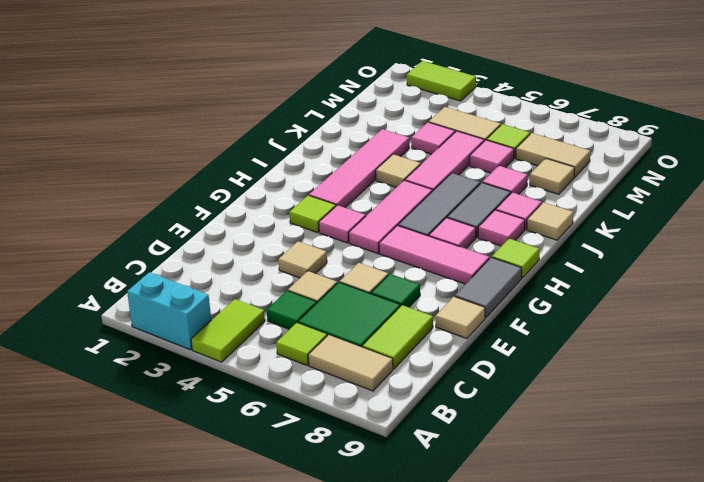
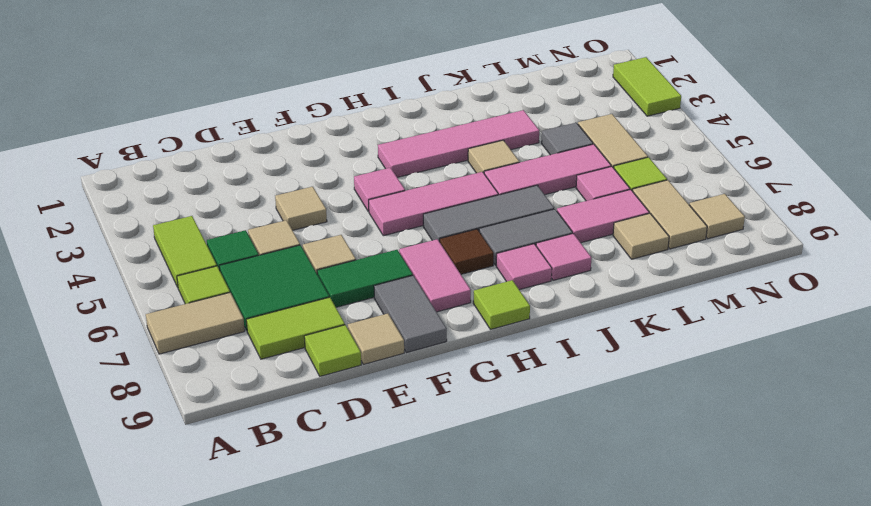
cyan 1x2 brick [127,272,211,350] -> none
lime 1x2 tile [191,299,265,362] -> lime 1x2 tile turned to [153,216,217,287]
tan 1x2 tile [308,335,393,391] -> tan 1x2 tile turned to [146,293,245,354]
green 1x1 tile [371,274,420,307] -> green 1x2 tile [317,250,413,307]
grey 1x2 tile [455,257,522,318] -> grey 1x2 tile turned to [374,275,447,353]
lime 1x1 tile [289,195,336,233] -> lime 1x1 tile moved to [304,325,361,376]
pink 1x3 tile [379,226,489,284] -> pink 1x2 tile [399,239,471,312]
pink 1x1 tile [429,218,476,249] -> brown 1x1 tile [440,229,494,274]
tan 1x1 tile [527,202,573,240] -> tan 1x1 tile moved to [689,194,745,239]
pink 1x1 tile [482,166,528,194] -> pink 1x2 tile [557,190,649,243]
pink 1x1 tile [411,122,455,154] -> grey 1x1 tile [541,123,593,155]

